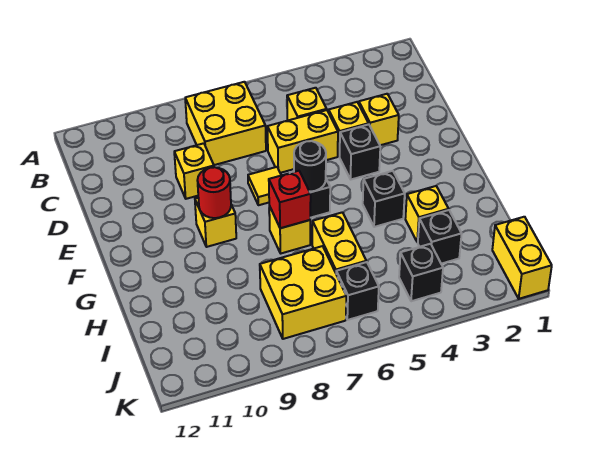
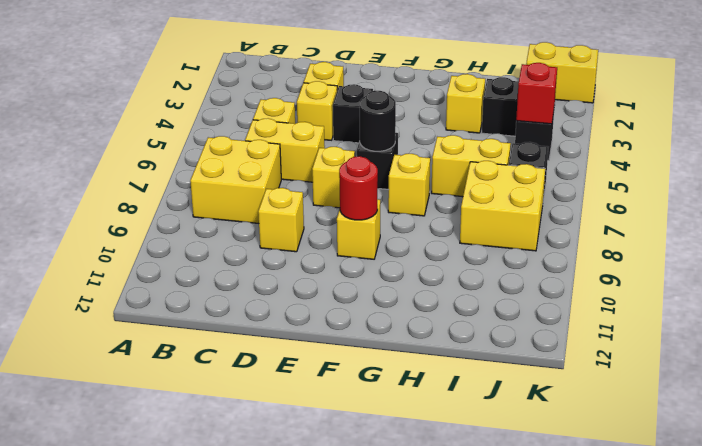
yellow 1x2 brick [267,110,338,173] -> yellow 1x2 brick turned to [245,118,325,182]
yellow 1x1 tile [248,167,281,205] -> yellow 1x1 brick [312,147,355,208]
black 1x1 brick [363,171,405,227] -> none
red 1x1 brick [269,171,311,228] -> red 1x1 brick moved to [516,63,557,124]

